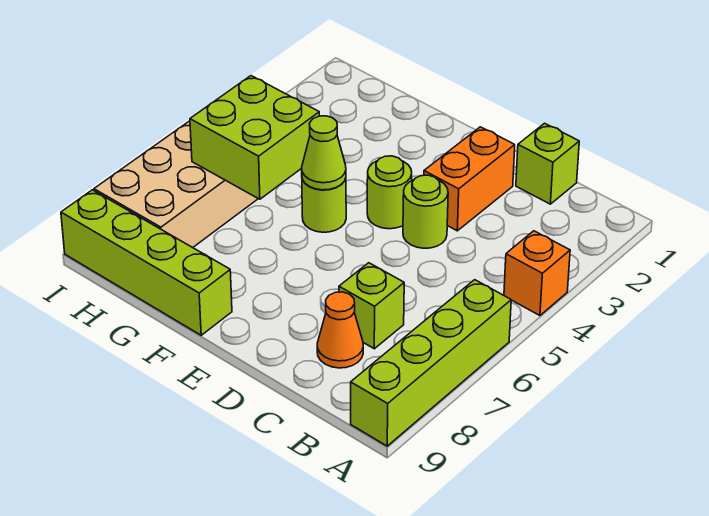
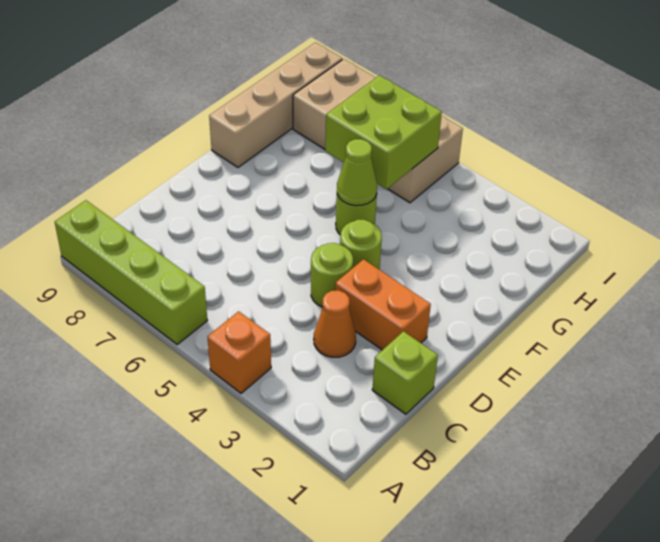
lime 1x1 brick [339,263,404,349] -> none
orange 1x1 cone [317,292,363,368] -> orange 1x1 cone moved to [314,290,356,357]
lime 1x4 brick [61,190,232,335] -> tan 1x4 brick [209,43,342,167]

